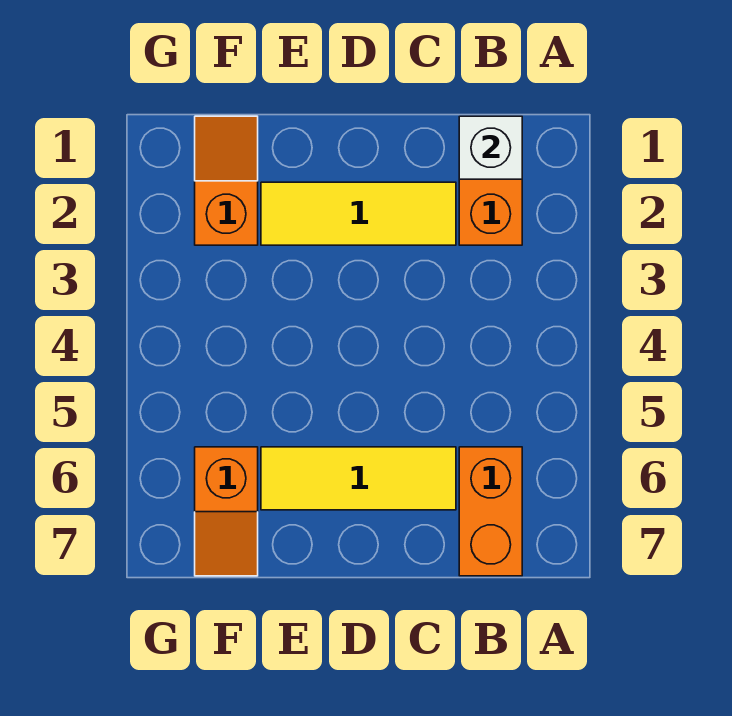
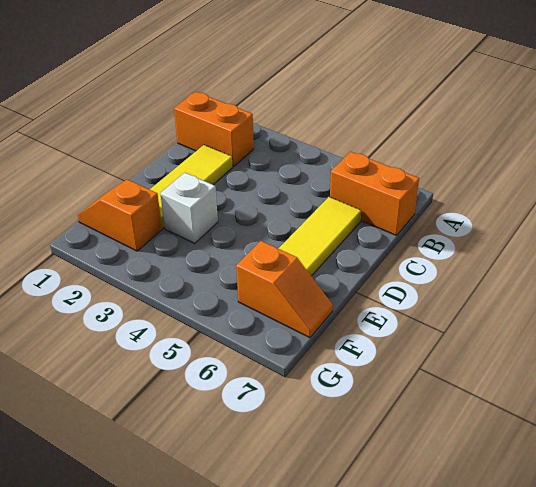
white 1x1 brick [459,116,522,179] -> white 1x1 brick moved to [160,173,218,243]

